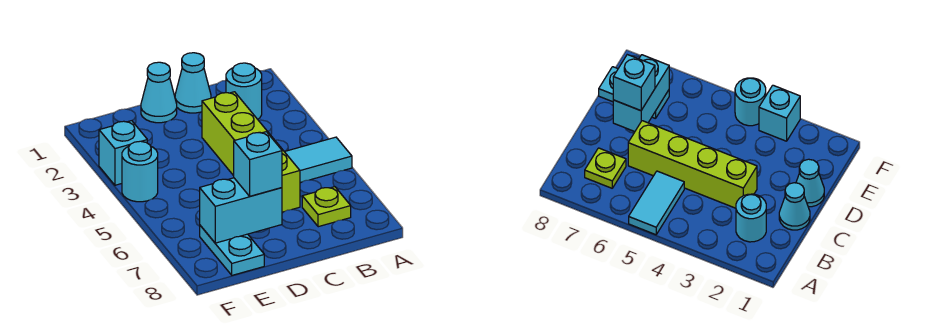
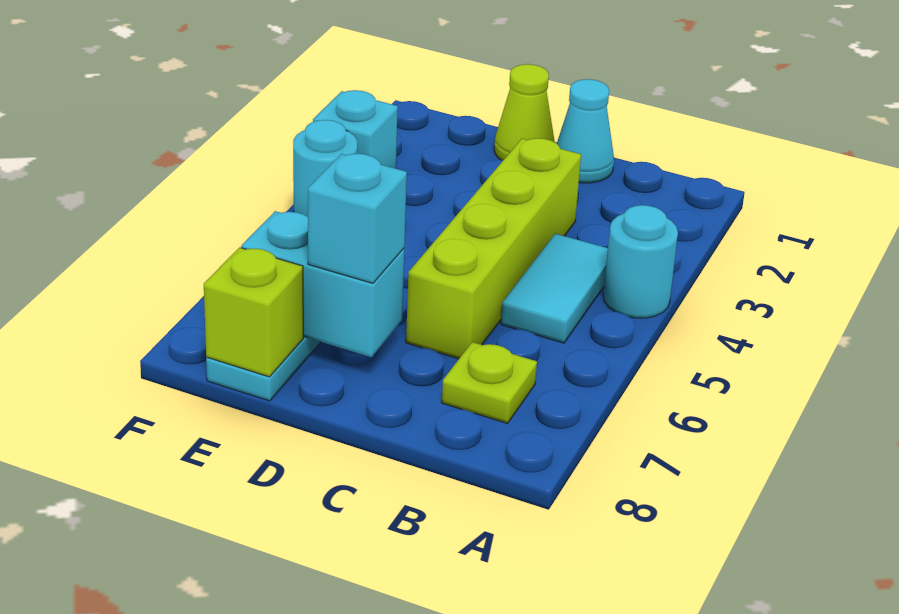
cyan 1x2 tile [285,137,352,183] -> cyan 1x2 tile turned to [501,234,608,343]
cyan 1x1 round brick [226,63,262,119] -> cyan 1x1 round brick moved to [603,205,678,318]
cyan 1x1 cone [141,62,177,123] -> lime 1x1 cone [494,64,555,160]
none -> lime 1x1 brick [204,247,303,377]

